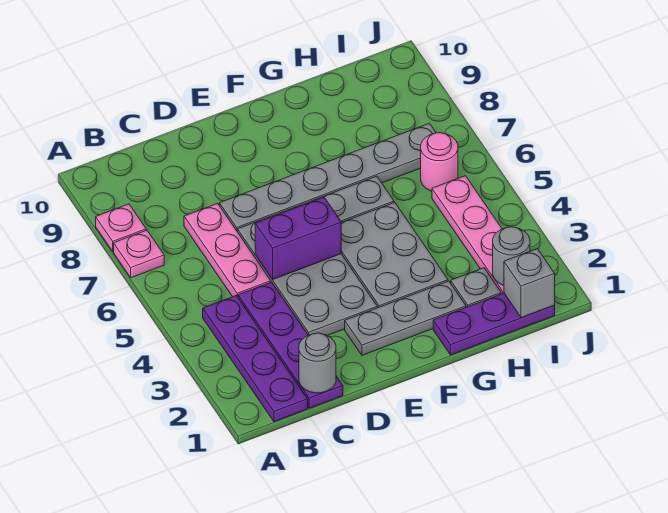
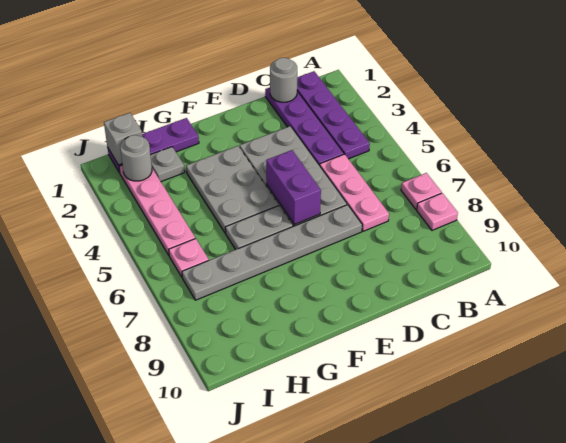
purple 1x2 brick [255,197,341,279] -> purple 1x2 brick turned to [266,150,321,224]
grey 1x3 plate [345,281,466,355] -> none
pink 1x1 round brick [421,133,458,191] -> pink 1x1 plate [169,238,209,277]

